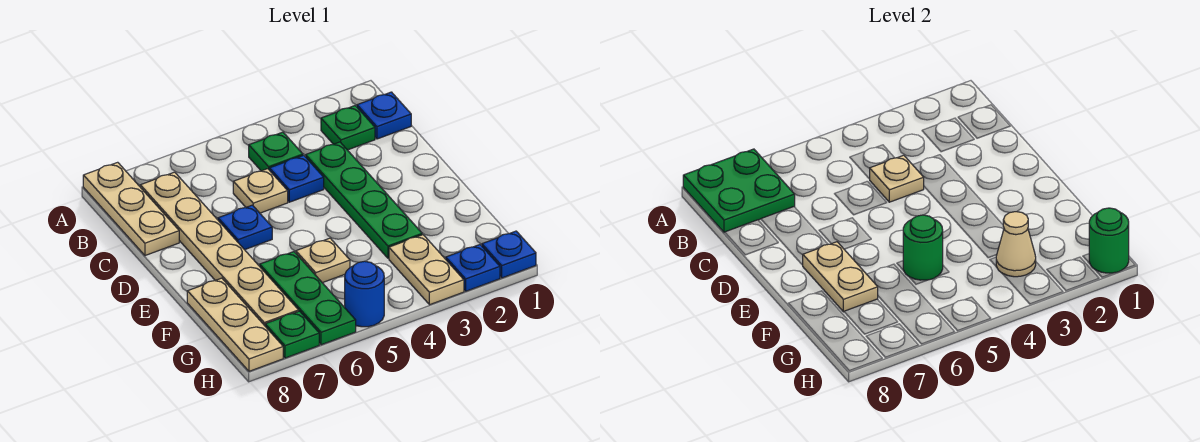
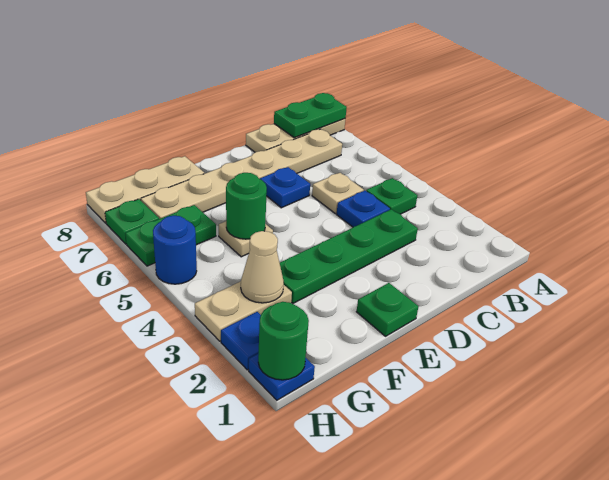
green 2x2 plate [683,149,795,232] -> green 1x2 plate [274,93,347,138]
blue 1x1 plate [357,92,411,139] -> none
green 1x1 plate [321,106,375,150] -> green 1x1 plate moved to [356,283,419,336]
tan 1x1 plate [870,155,924,202] -> none
tan 1x2 plate [803,242,878,312] -> none
green 1x3 plate [260,252,356,345] -> green 1x2 plate [125,205,216,266]

